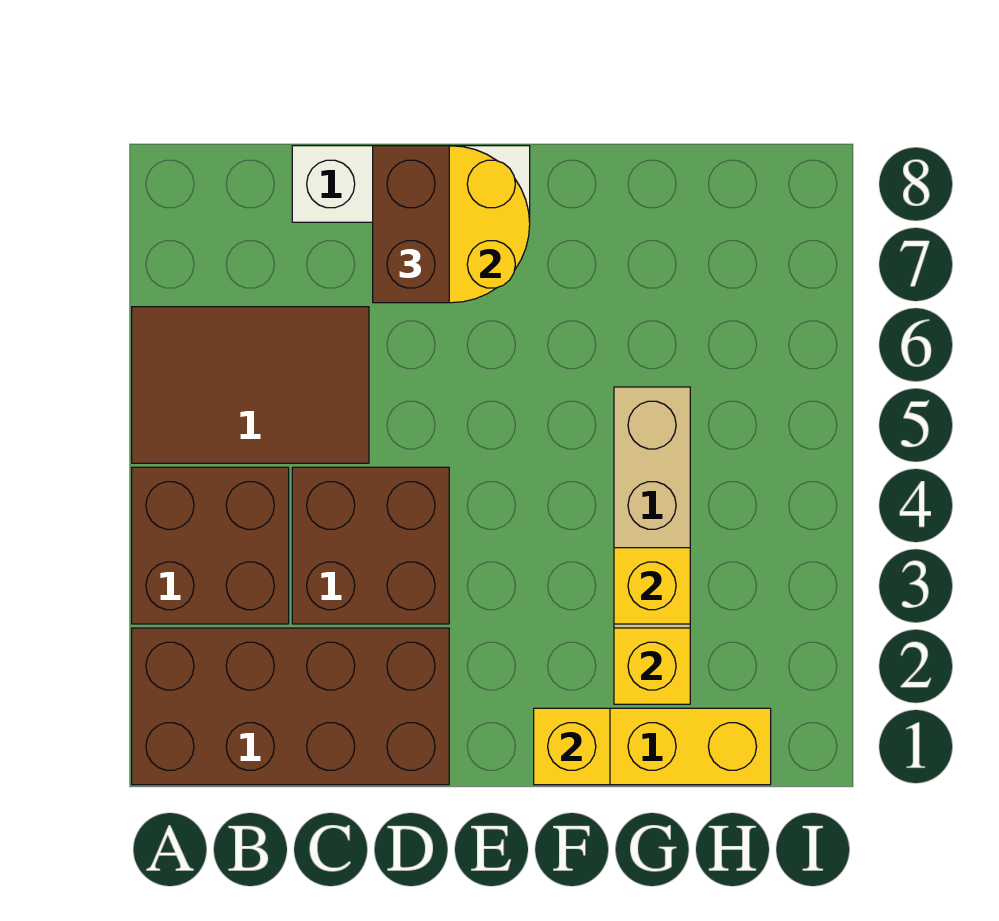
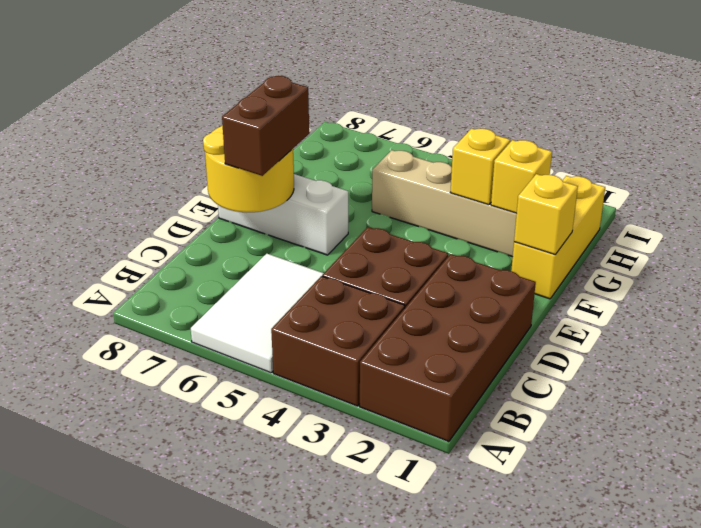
brown 2x3 tile [132,307,369,463] -> white 2x3 tile [191,254,324,373]
white 1x3 brick [292,146,530,222] -> white 1x3 brick turned to [218,174,348,255]
brown 1x2 brick [373,146,449,303] -> brown 1x2 brick turned to [222,76,309,176]

